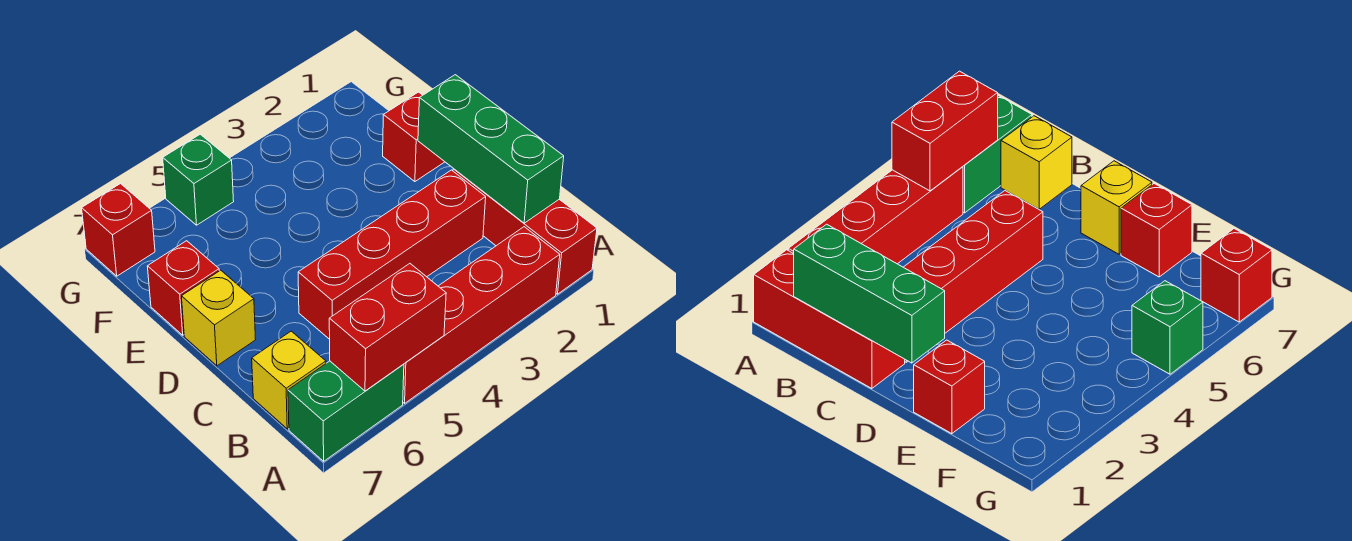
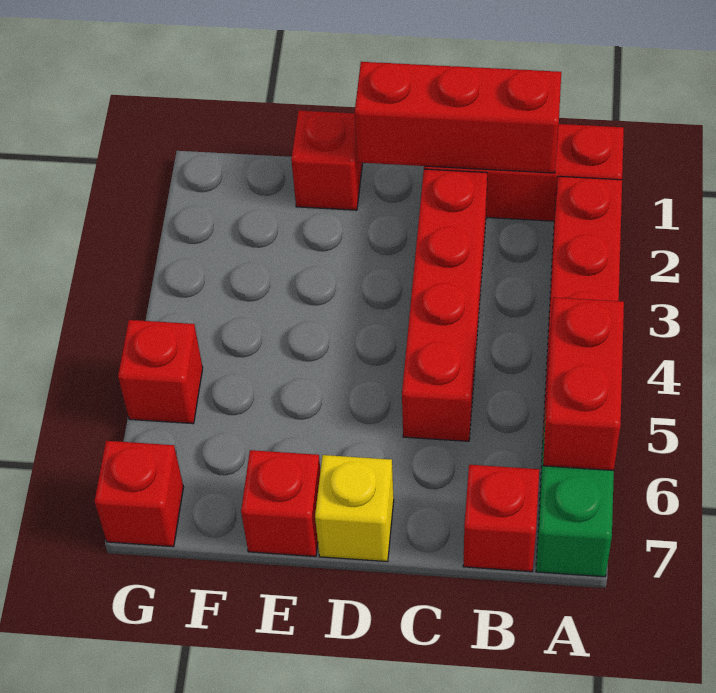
green 1x3 brick [418,75,564,223] -> red 1x3 brick [355,62,561,173]
yellow 1x1 brick [252,331,326,429] -> red 1x1 brick [463,465,539,572]
green 1x1 brick [163,134,234,225] -> red 1x1 brick [118,320,203,424]

